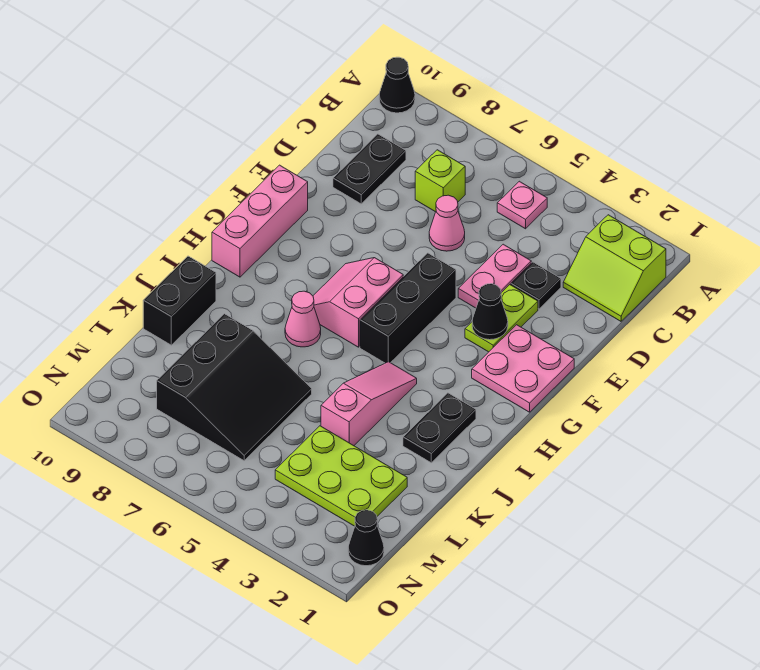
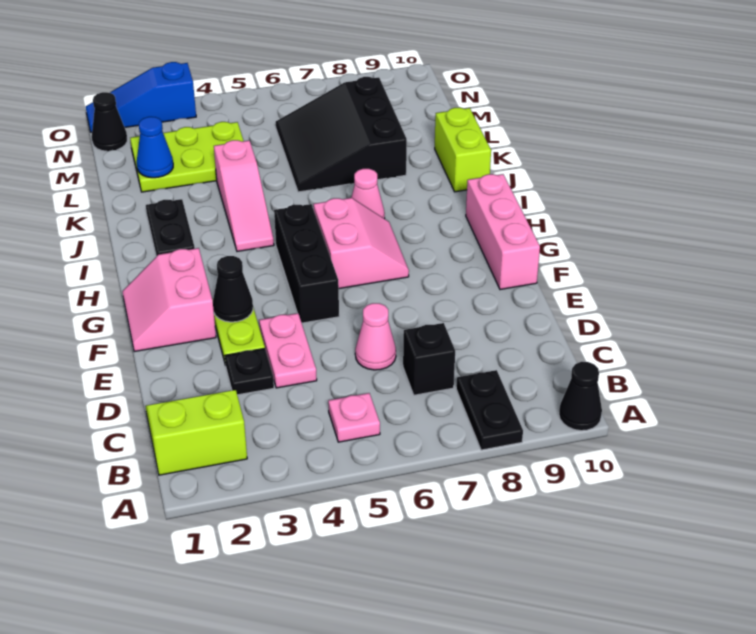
lime 1x1 brick [415,150,465,212] -> black 1x1 brick [403,323,455,395]
black 1x2 plate [333,134,406,204] -> black 1x2 plate moved to [456,370,523,450]
pink 2x2 plate [472,325,574,412] -> pink 2x2 slope [122,248,216,352]
black 1x2 brick [143,256,216,345] -> lime 1x2 brick [435,108,491,192]
none -> blue 1x1 cone [137,117,173,178]
none -> blue 1x3 slope [86,62,196,132]

